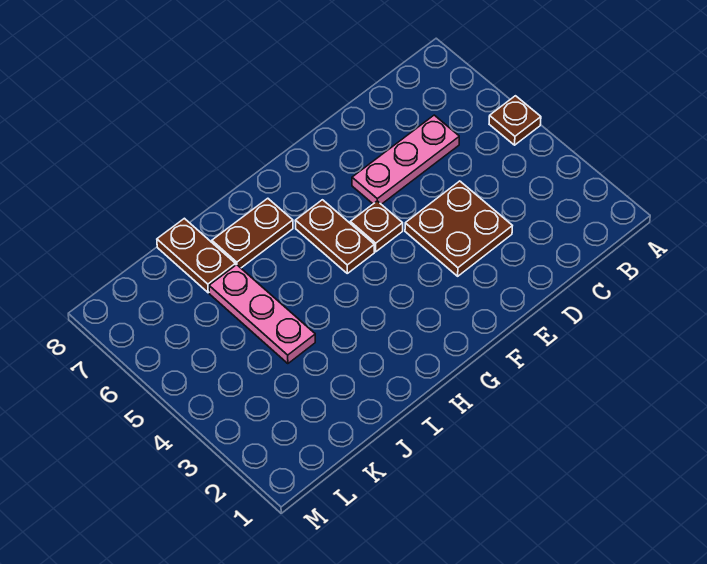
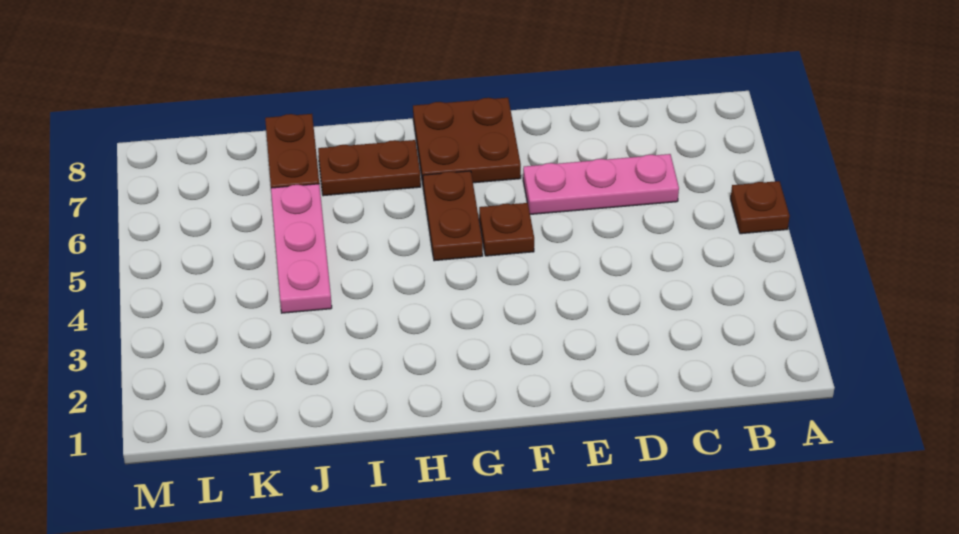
brown 2x2 plate [405,181,512,276] -> brown 2x2 plate moved to [413,98,521,183]

